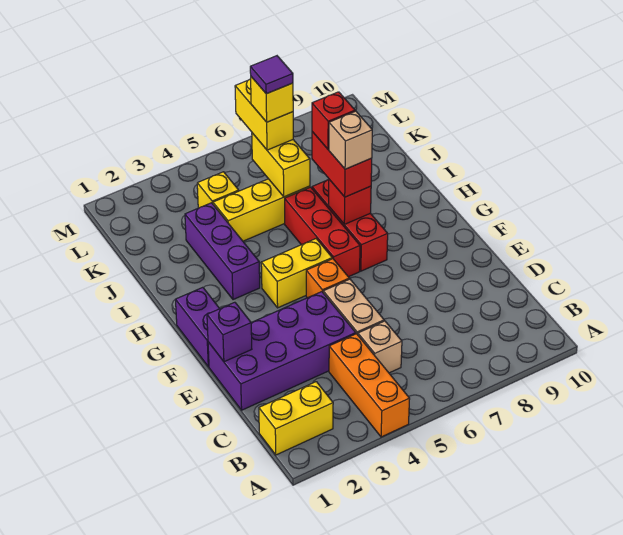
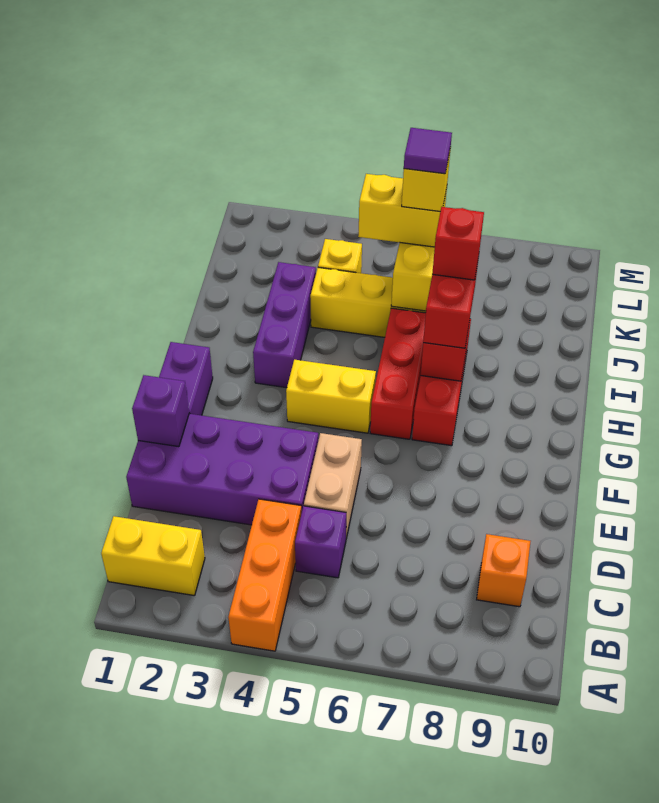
tan 1x1 brick [358,321,402,373] -> purple 1x1 brick [295,506,346,578]
orange 1x1 brick [306,259,349,298] -> orange 1x1 brick moved to [477,534,531,607]
tan 1x1 brick [329,111,372,169] -> none
yellow 1x2 brick [235,79,293,150] -> yellow 1x2 brick turned to [358,174,447,247]

